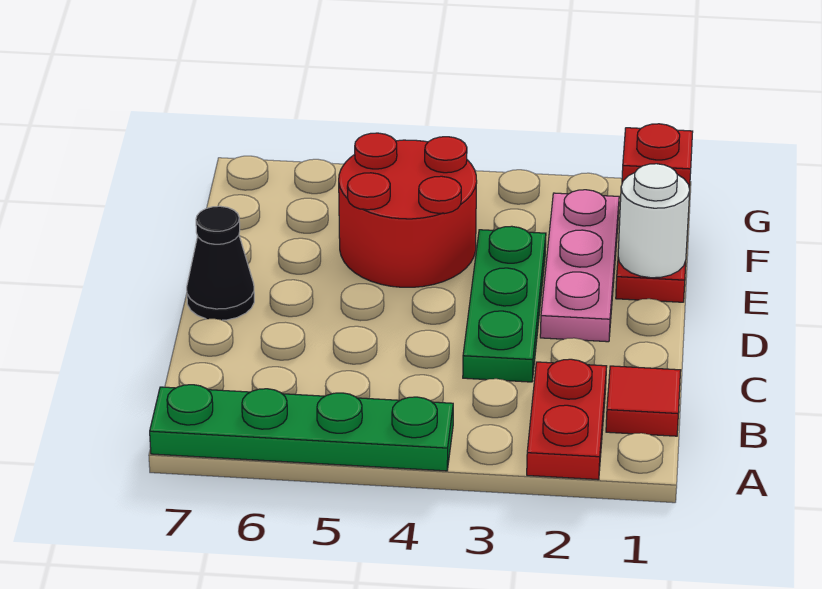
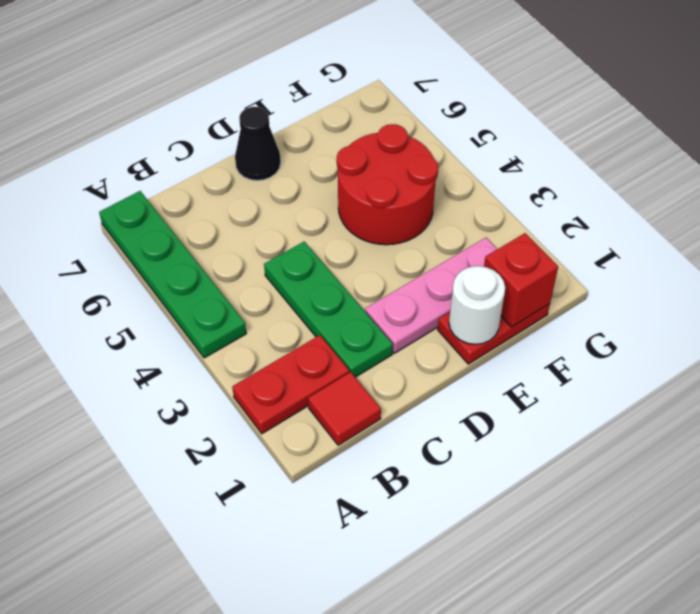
green 1x3 plate [463,226,546,382] -> green 1x3 plate turned to [264,242,393,377]

